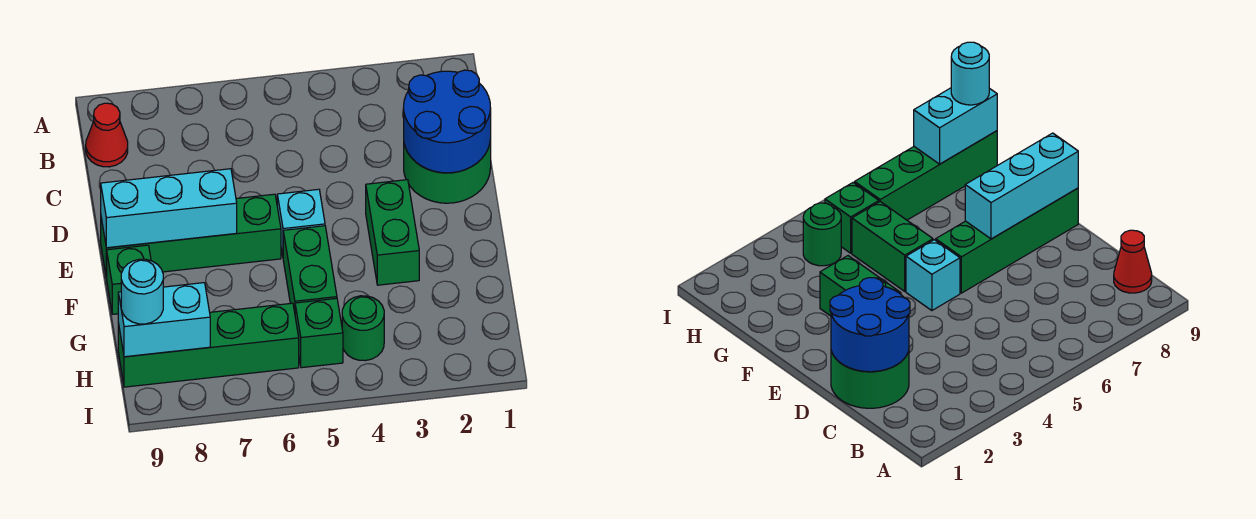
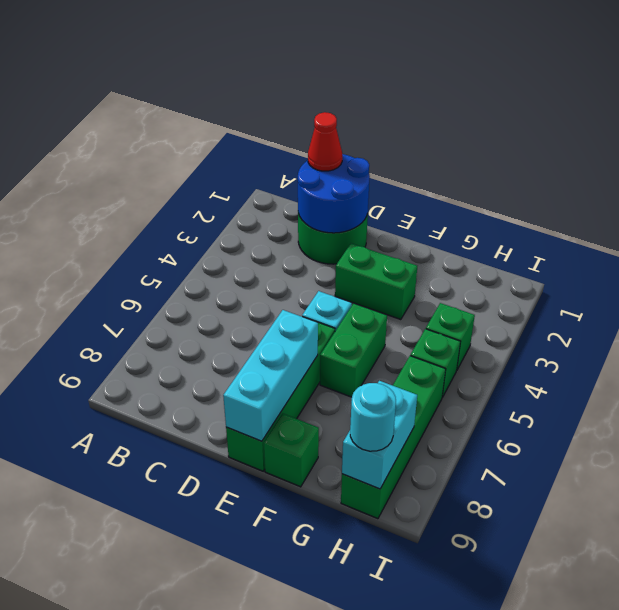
red 1x1 cone [86,103,128,167] -> red 1x1 cone moved to [308,112,342,171]
green 1x2 brick [283,226,337,312] -> green 1x2 brick turned to [320,303,387,397]
green 1x1 round brick [342,296,384,361] -> green 1x1 brick [426,303,475,370]

